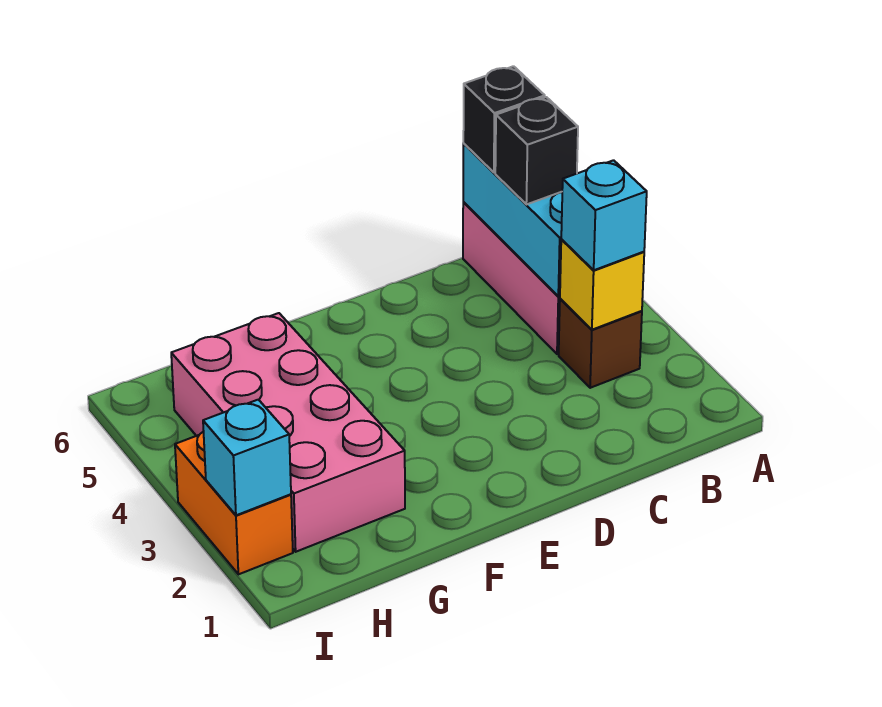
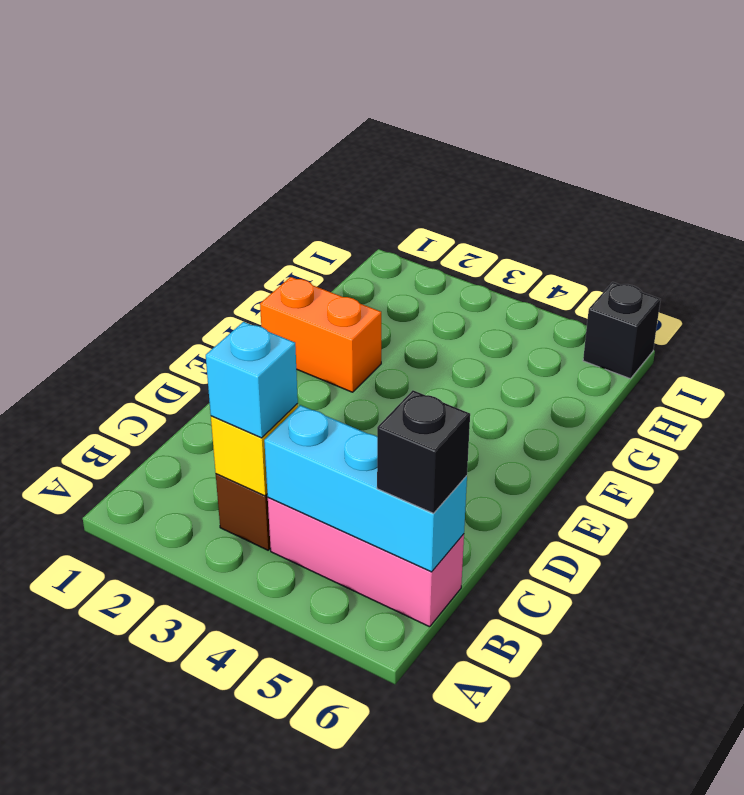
black 1x1 brick [495,97,578,205] -> black 1x1 brick moved to [583,282,661,379]
pink 2x4 brick [171,313,405,552] -> none
orange 1x2 brick [175,431,293,574] -> orange 1x2 brick moved to [260,277,381,392]
cyan 1x1 brick [203,400,291,515] -> none

